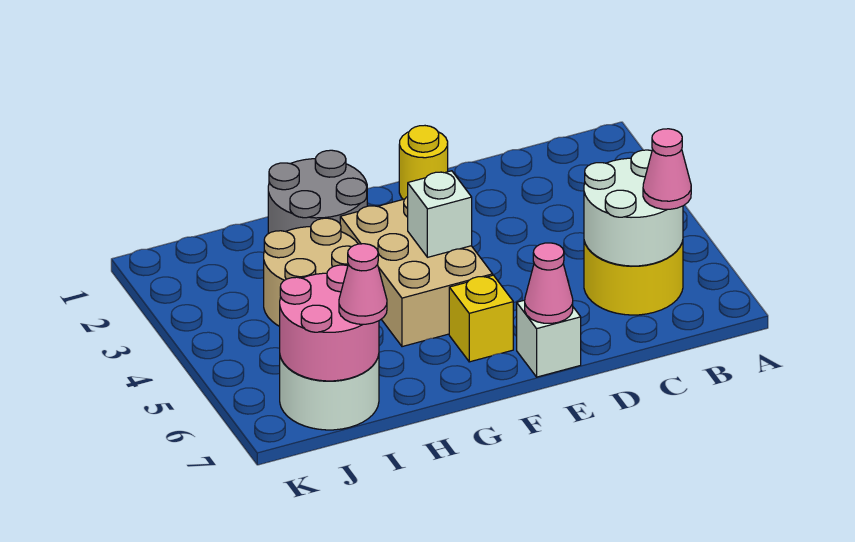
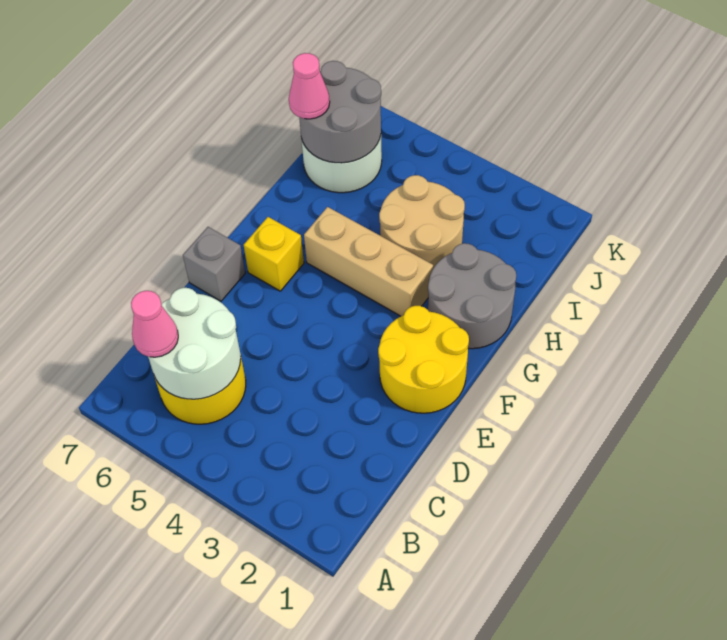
yellow 1x1 round brick [399,126,448,199] -> yellow 2x2 round brick [378,306,469,413]
white 1x1 brick [517,300,581,377] -> grey 1x1 brick [183,227,245,301]
pink 1x1 cone [525,243,573,323] -> none
tan 2x3 brick [340,197,493,347] -> tan 1x3 brick [304,207,433,316]
white 1x1 brick [408,171,472,257] -> none
pink 2x2 round brick [280,265,379,381] -> grey 2x2 round brick [299,61,381,163]

